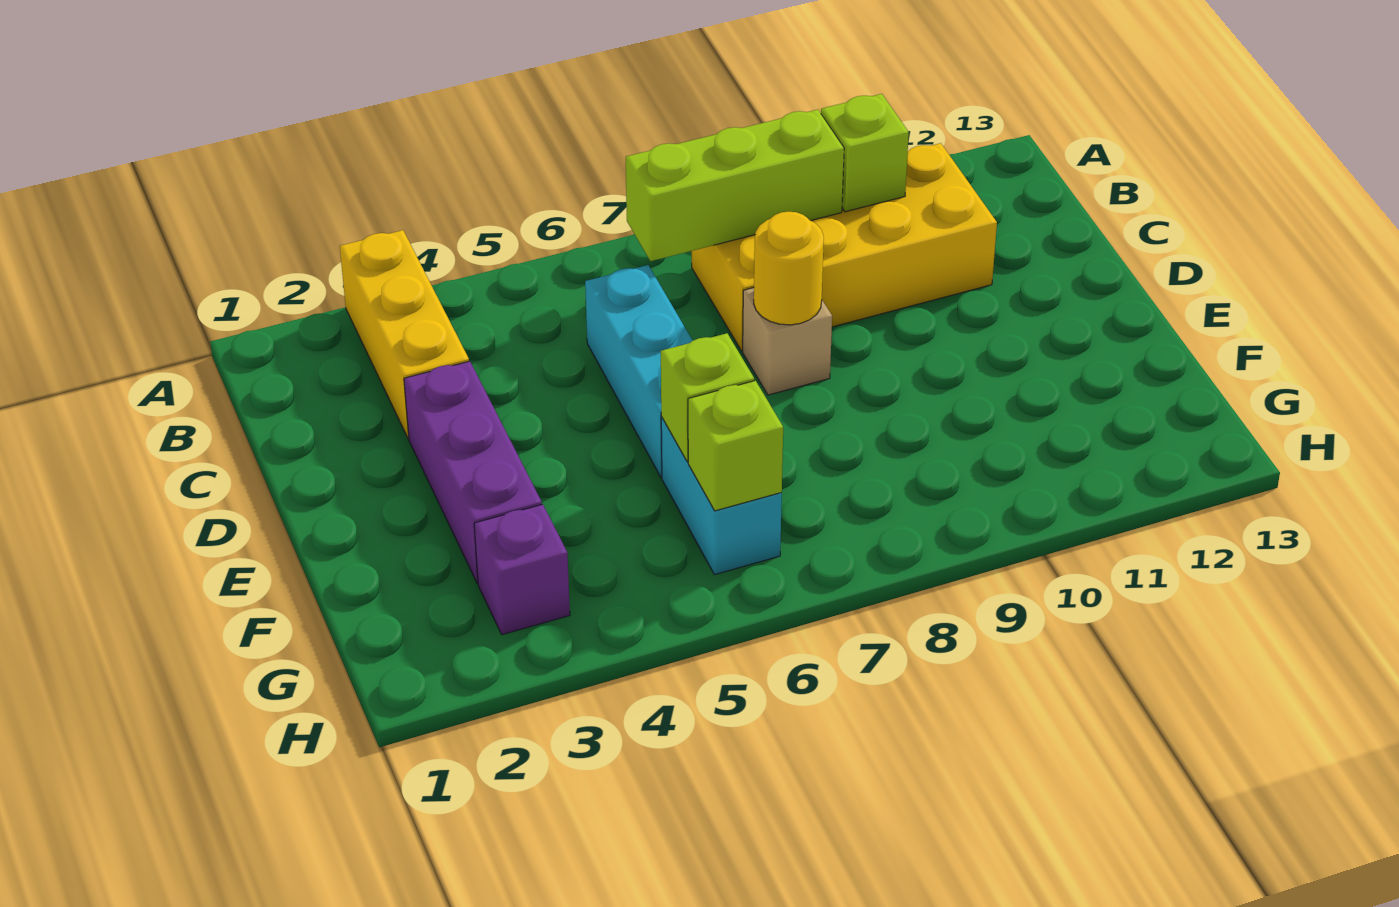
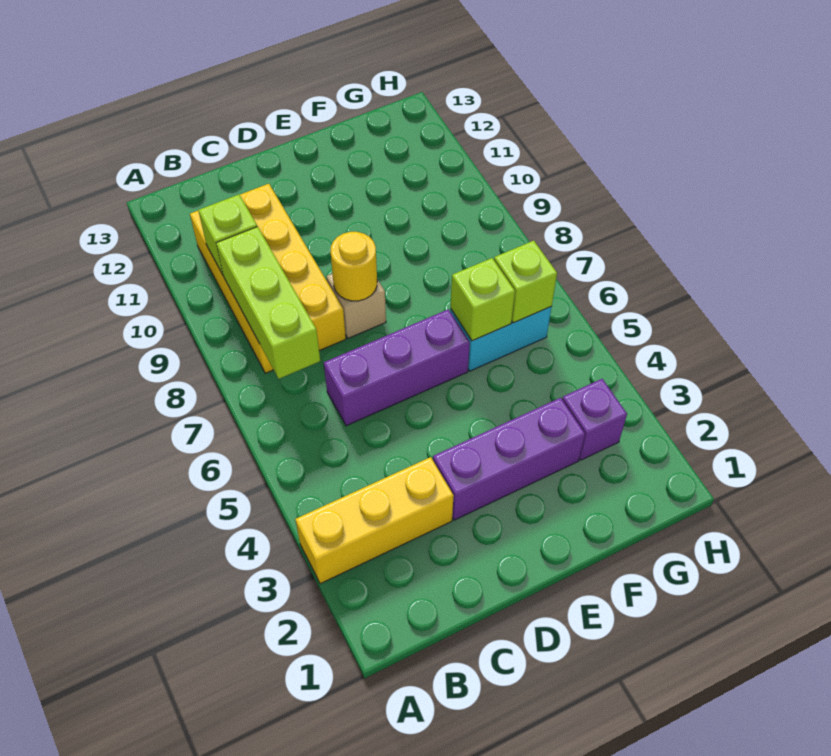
cyan 1x3 brick [585,265,693,477] -> purple 1x3 brick [324,309,470,426]

